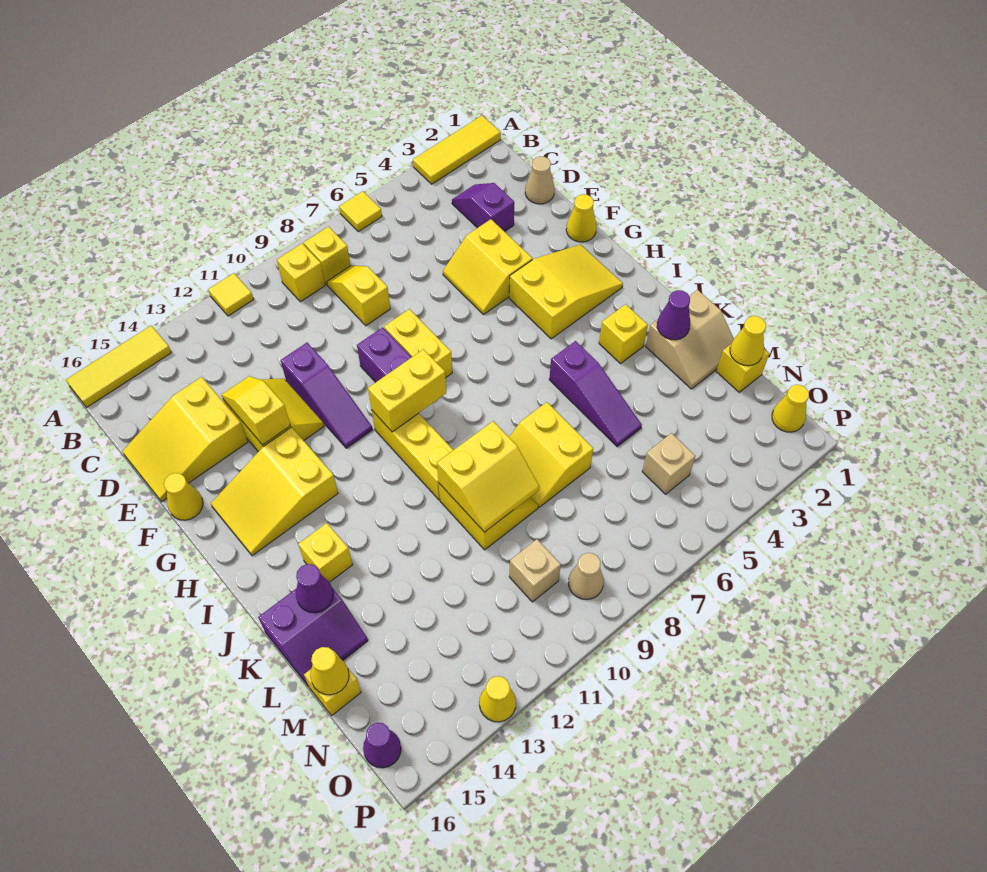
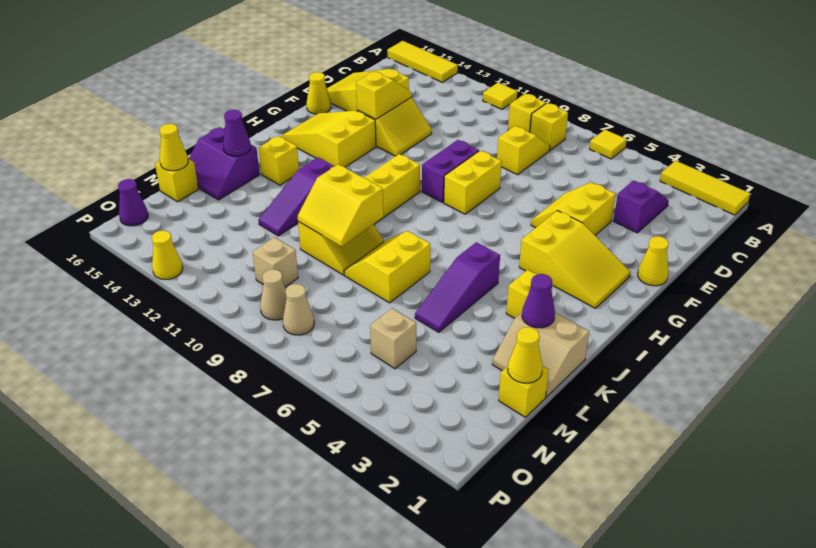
tan 1x1 cone [525,156,555,204] -> tan 1x1 cone moved to [283,284,314,335]
purple 1x3 slope [281,343,373,448] -> purple 1x3 slope moved to [259,157,334,236]
yellow 1x2 brick [368,349,446,432] -> none
yellow 1x1 cone [772,385,809,432] -> none

